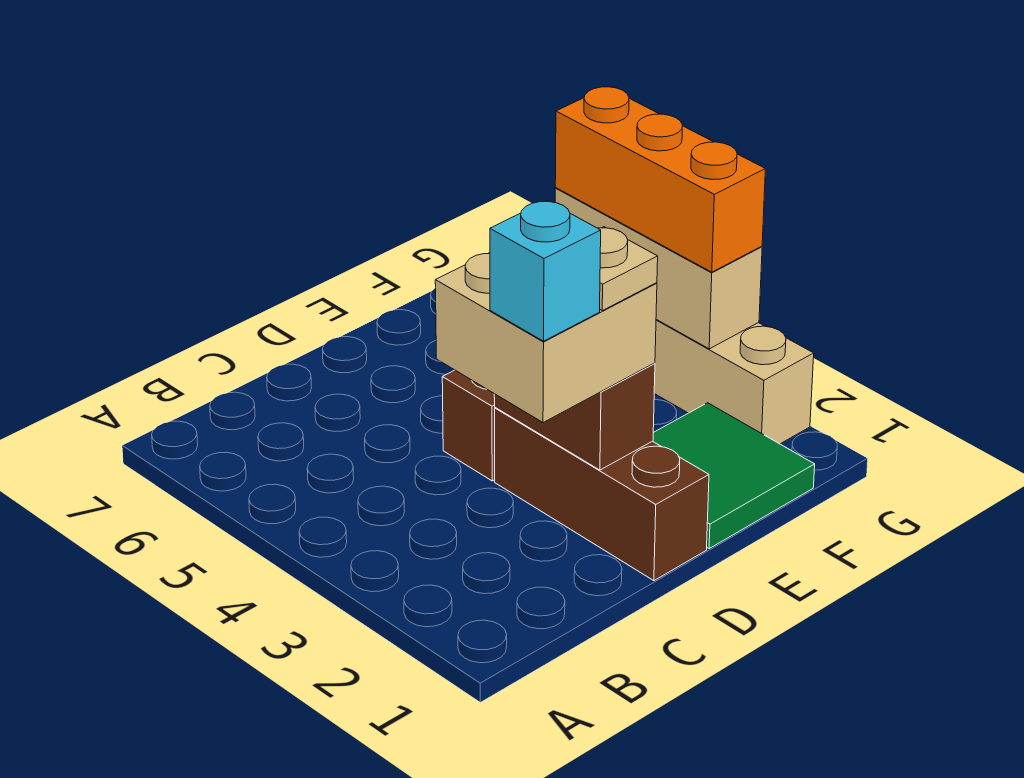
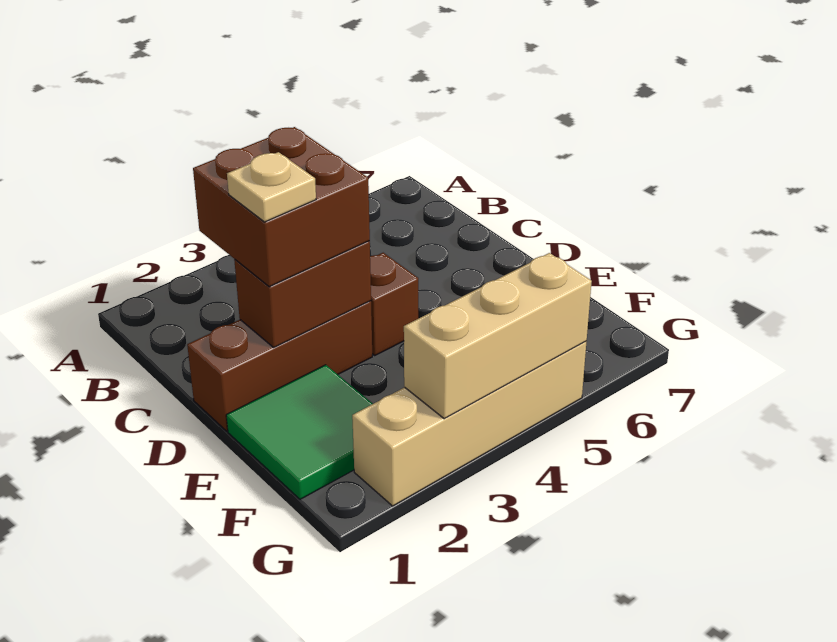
tan 2x2 brick [435,253,657,423] -> brown 2x2 brick [193,127,370,287]
cyan 1x1 brick [490,201,601,341] -> none
orange 1x3 brick [555,87,765,272] -> none

